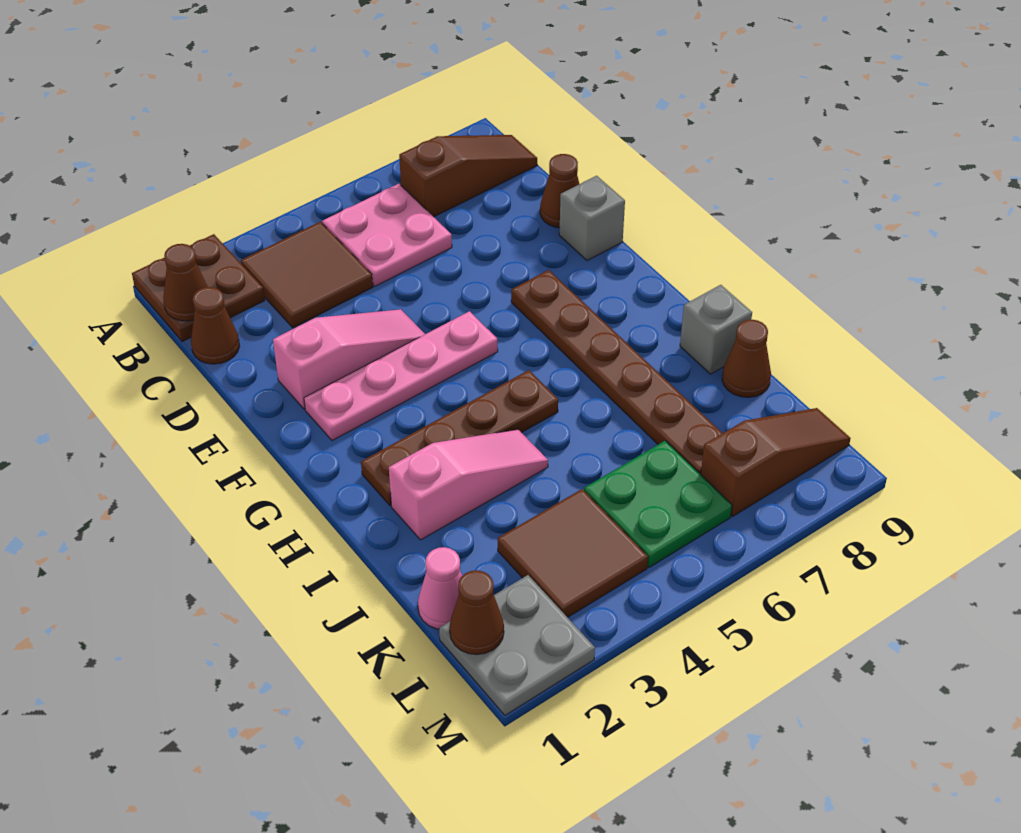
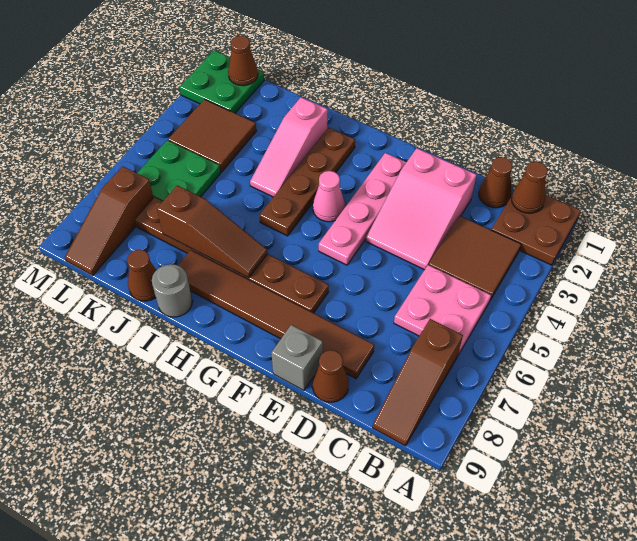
none -> brown 1x6 tile [178,250,374,379]
pink 1x3 slope [273,309,425,409] -> pink 2x3 slope [366,148,477,270]
none -> brown 1x3 slope [157,185,268,278]
grey 1x1 brick [680,285,752,374] -> grey 1x1 round brick [152,264,192,317]
pink 1x1 cone [418,547,462,629] -> pink 1x1 cone moved to [313,171,345,222]
grey 2x2 plate [439,575,595,715] -> green 2x2 plate [180,50,264,113]

